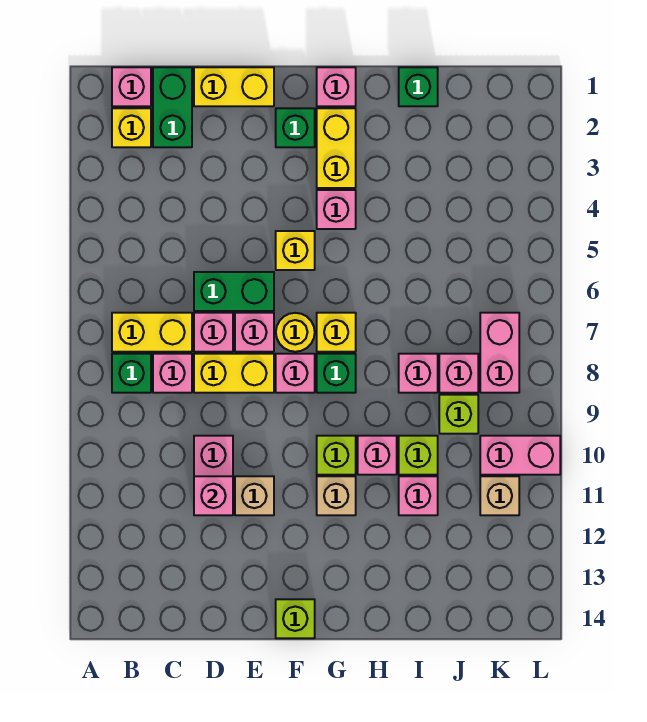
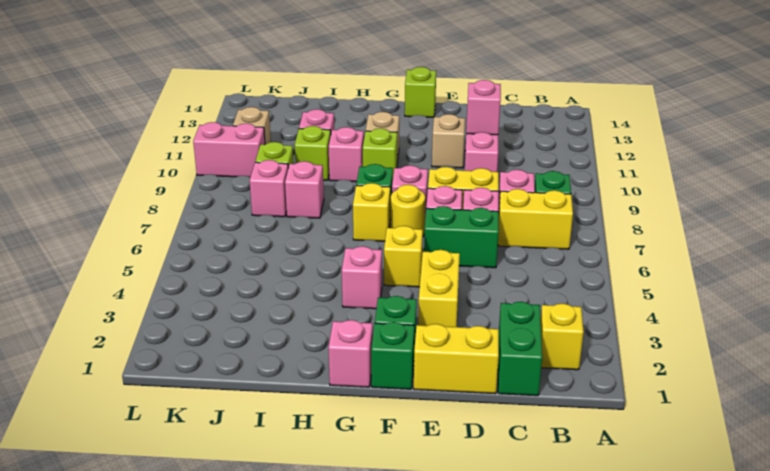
pink 1x1 brick [112,67,151,106] -> none
yellow 1x2 brick [317,108,356,188] -> yellow 1x2 brick moved to [418,250,460,327]
green 1x1 brick [399,67,438,106] -> green 1x1 brick moved to [371,322,414,389]
pink 1x2 brick [480,313,519,393] -> none

